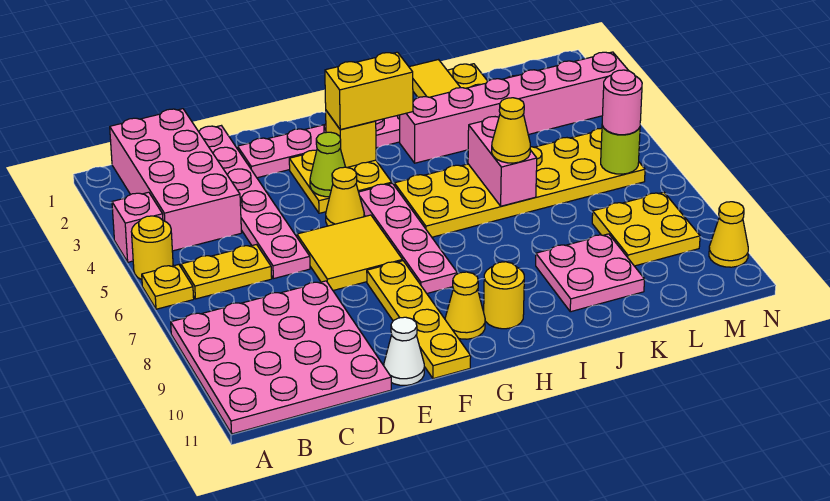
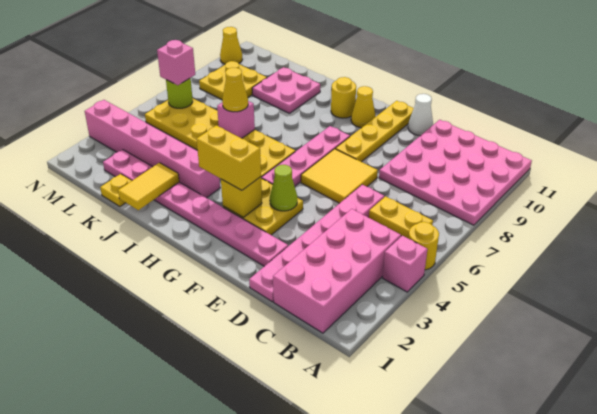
yellow 1x1 plate [142,265,194,309] -> none
yellow 1x1 cone [326,167,364,226] -> none
pink 1x2 brick [468,117,537,206] -> pink 1x1 brick [217,101,255,138]
pink 1x1 round brick [602,70,642,135] -> pink 1x1 brick [157,40,195,85]

